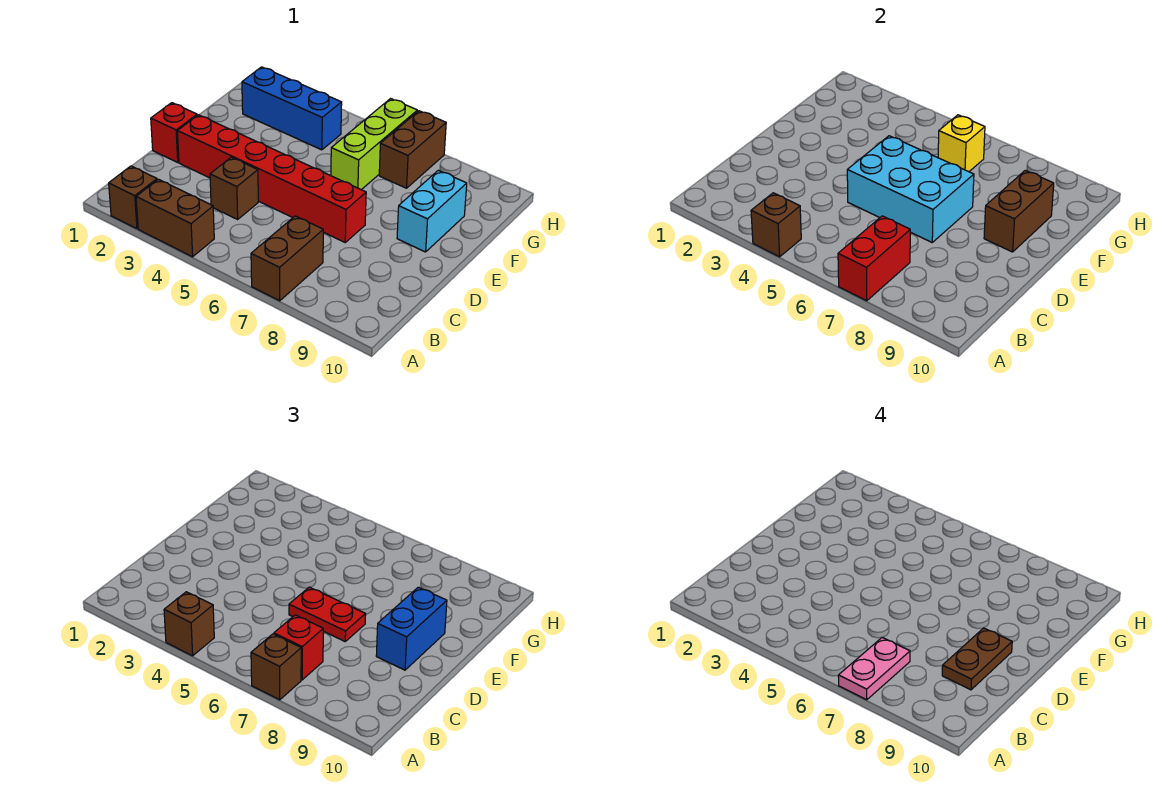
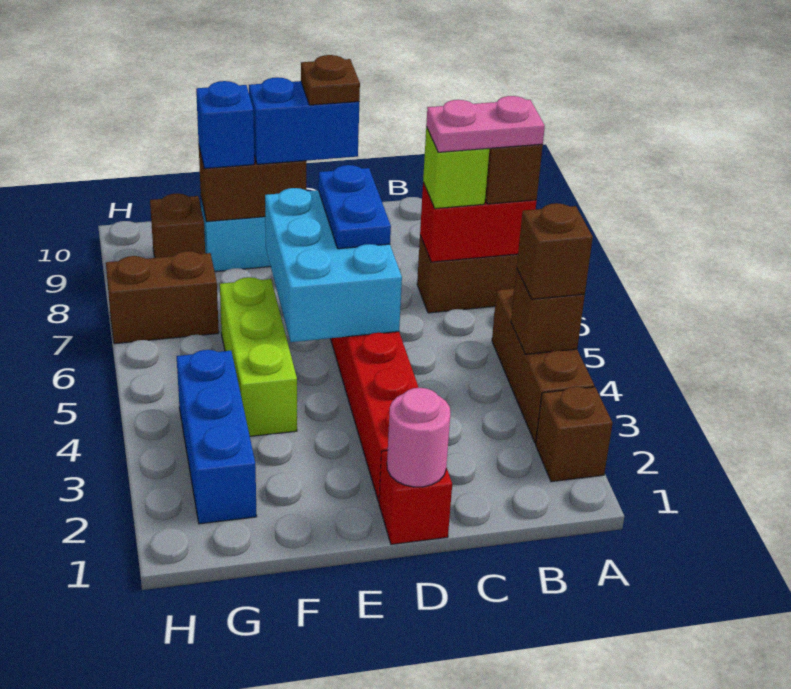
brown 1x2 brick [136,179,214,257] -> brown 1x3 brick [492,288,594,443]
red 1x1 brick [274,615,323,680] -> lime 1x1 brick [423,127,489,209]
brown 1x1 brick [210,157,258,219] -> brown 1x1 brick moved to [150,193,205,258]
brown 1x2 plate [942,628,1012,690] -> brown 1x1 plate [301,55,360,105]
none -> pink 1x1 round brick [387,388,451,487]
red 1x2 plate [289,587,366,641] -> blue 1x2 plate [318,165,391,249]
lime 1x3 brick [331,99,417,190] -> lime 1x3 brick turned to [220,277,297,436]
none -> blue 1x1 brick [196,81,254,169]
yellow 1x1 brick [938,115,985,172] -> none

